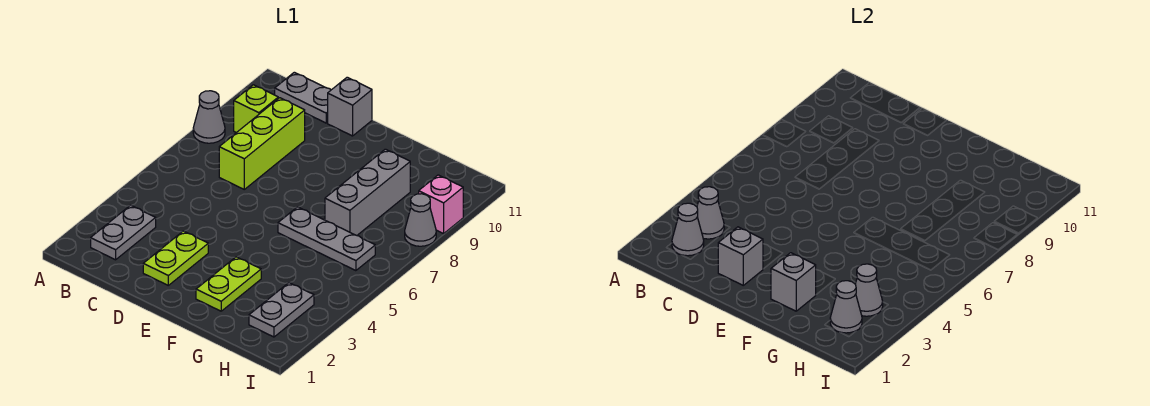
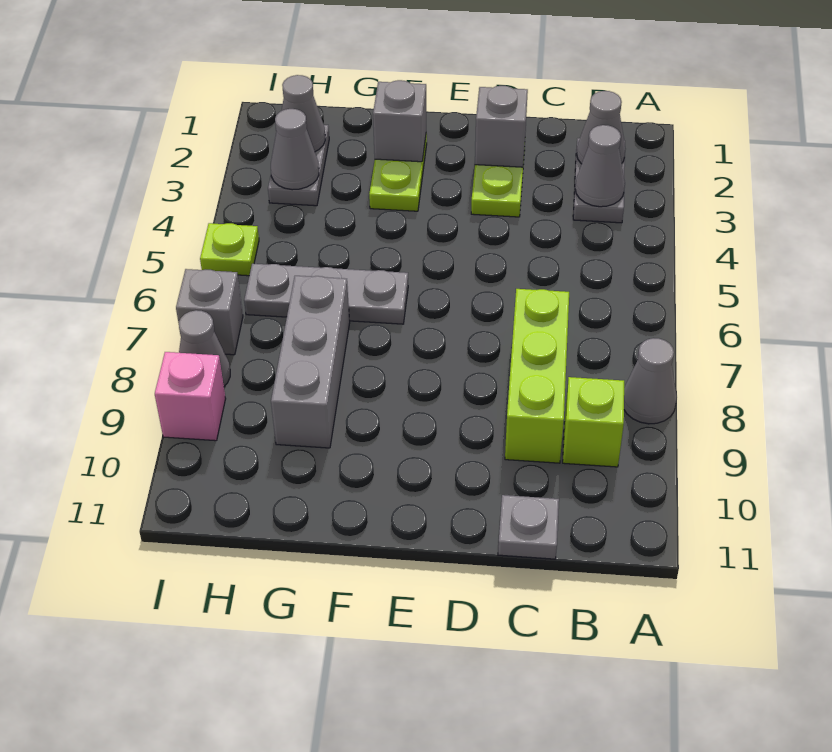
grey 1x2 plate [275,72,331,123] -> grey 1x1 plate [498,495,559,559]
grey 1x1 brick [328,77,372,136] -> grey 1x1 brick moved to [176,269,243,355]
none -> lime 1x1 plate [200,223,259,276]

